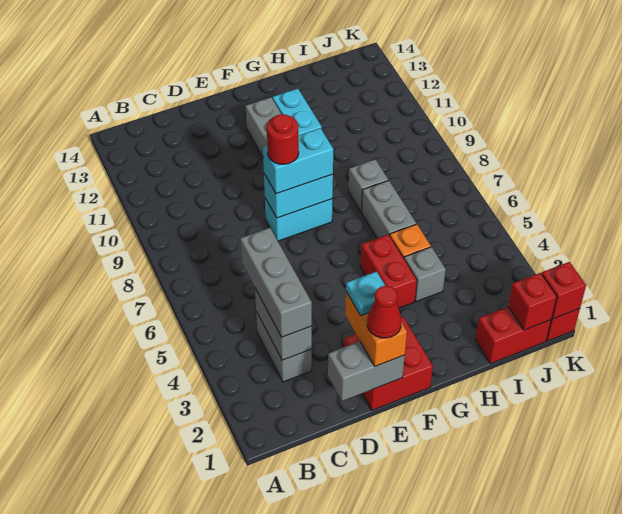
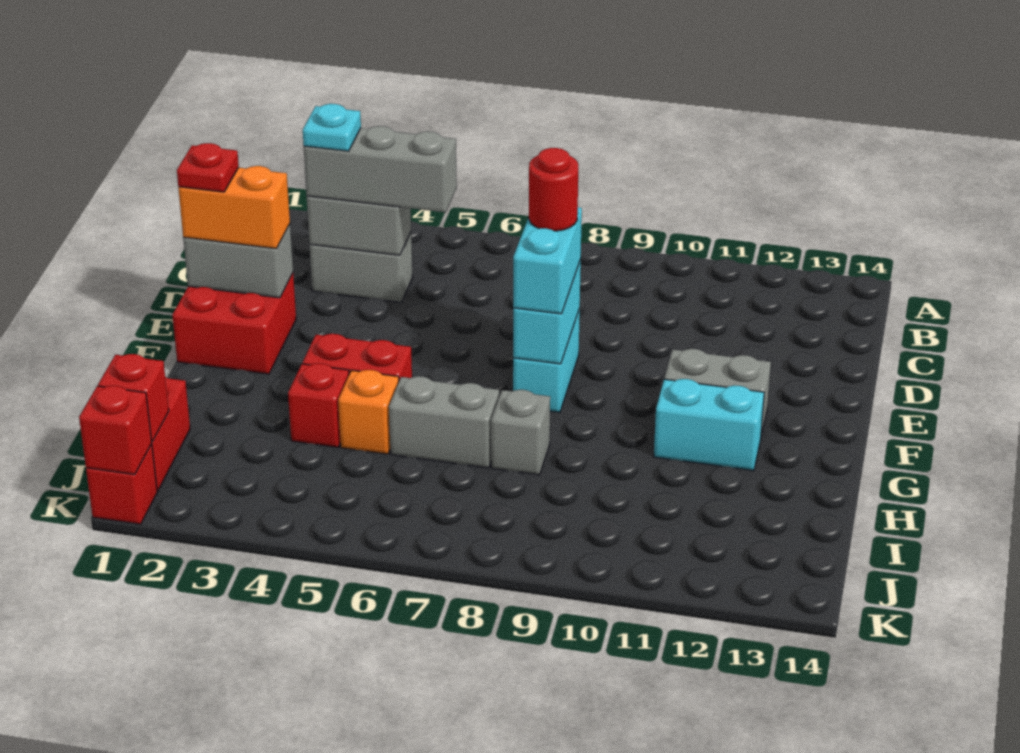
grey 1x2 brick [328,342,405,401] -> grey 1x2 brick turned to [183,224,293,298]
red 1x1 cone [367,286,401,338] -> red 1x1 plate [177,143,239,192]
cyan 1x1 plate [346,272,385,315] -> cyan 1x1 plate moved to [303,104,361,151]
grey 1x1 brick [404,247,446,302] -> red 1x1 brick [288,363,349,447]

